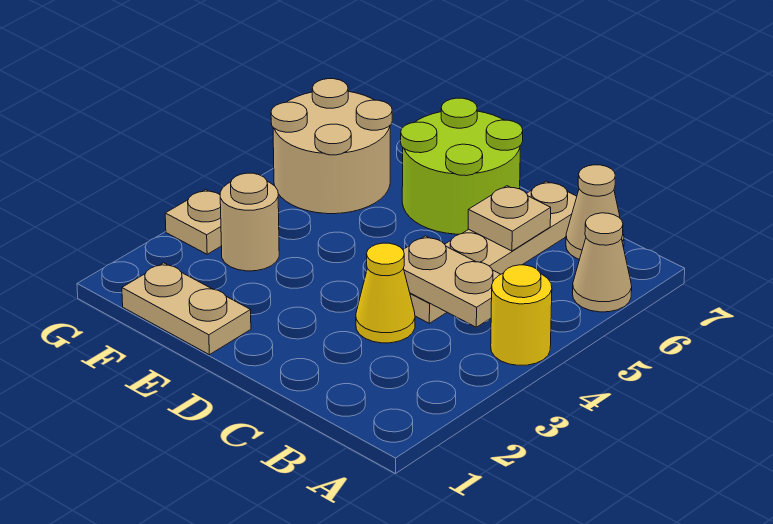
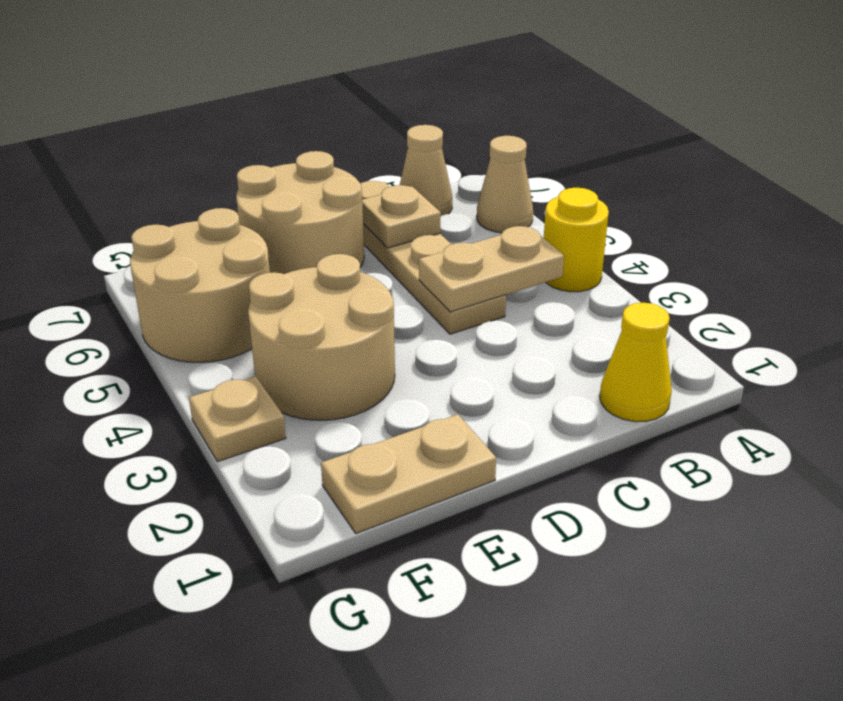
yellow 1x1 cone [356,243,415,343] -> yellow 1x1 cone moved to [600,303,672,422]
lime 2x2 round brick [401,98,523,234] -> tan 2x2 round brick [236,151,364,274]
tan 1x1 round brick [220,173,279,271] -> tan 2x2 round brick [248,254,395,420]

